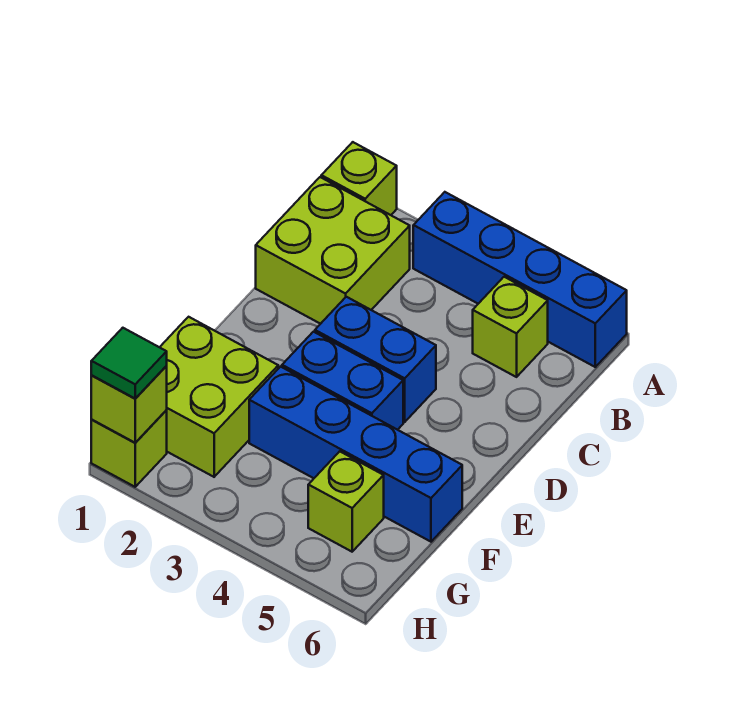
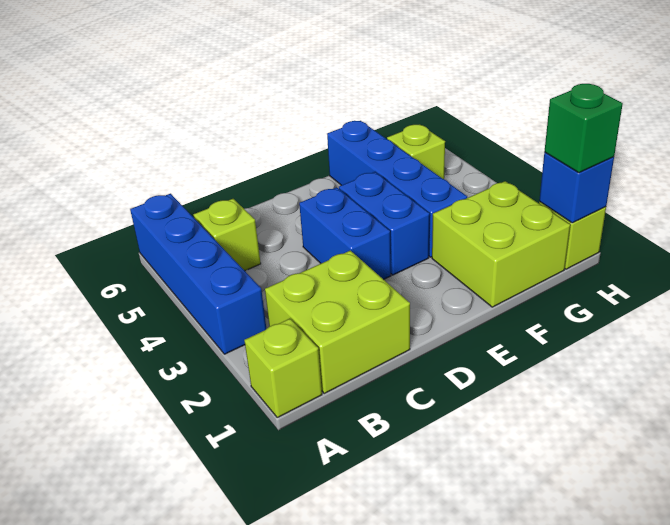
lime 1x1 brick [91,366,167,443] -> blue 1x1 brick [539,153,614,223]
green 1x1 tile [91,328,167,399] -> green 1x1 brick [544,84,623,173]

